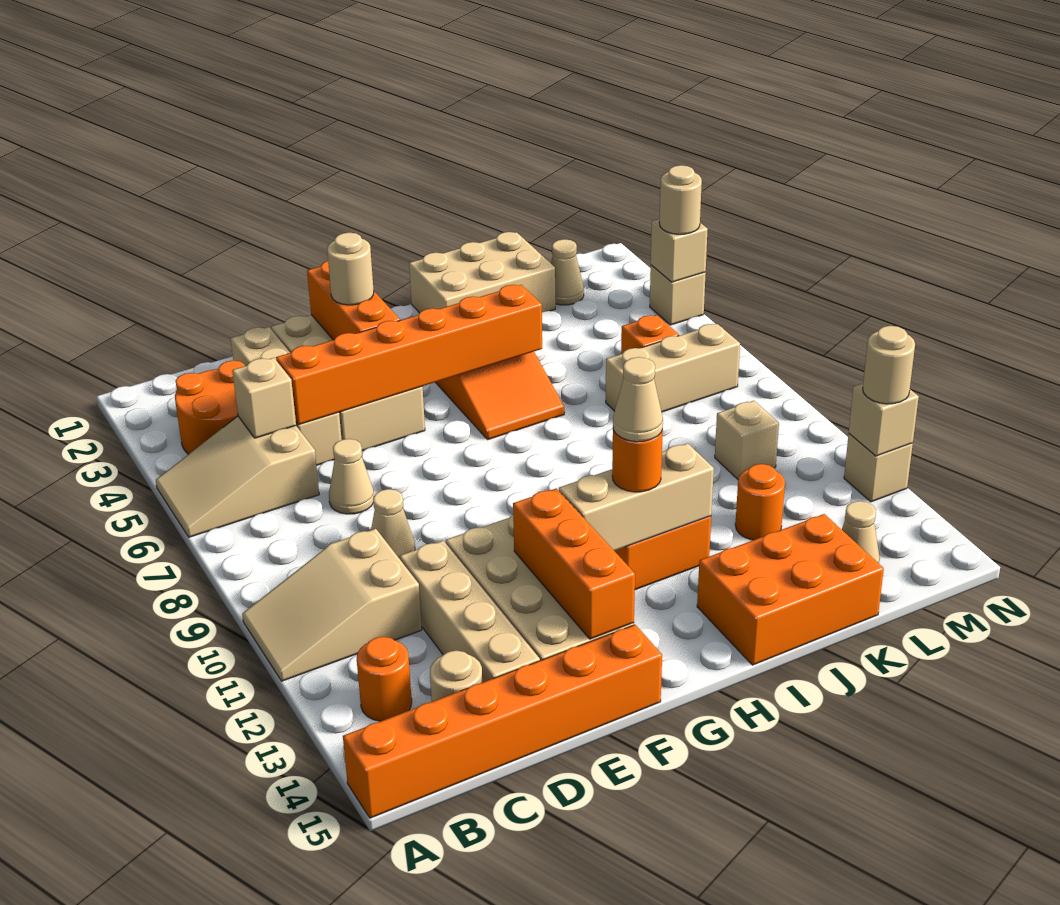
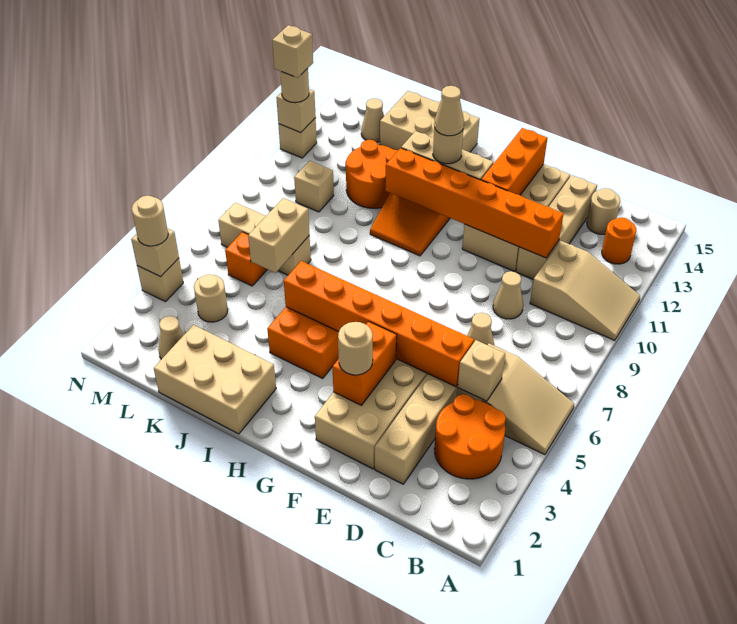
orange 1x6 brick [343,625,662,818] -> orange 1x6 brick moved to [385,148,563,258]
orange 1x3 brick [307,261,400,340] -> orange 1x2 brick [333,322,397,405]
orange 1x1 round brick [612,430,663,492] -> tan 1x1 round brick [433,128,463,164]
orange 2x3 brick [697,514,884,665] -> tan 2x3 brick [380,91,480,152]
none -> tan 1x2 brick [248,198,310,273]
orange 1x1 round brick [735,464,785,540] -> orange 2x2 round brick [345,140,398,208]
none -> tan 1x1 round brick [194,274,228,322]
none -> tan 1x1 brick [272,25,313,78]

